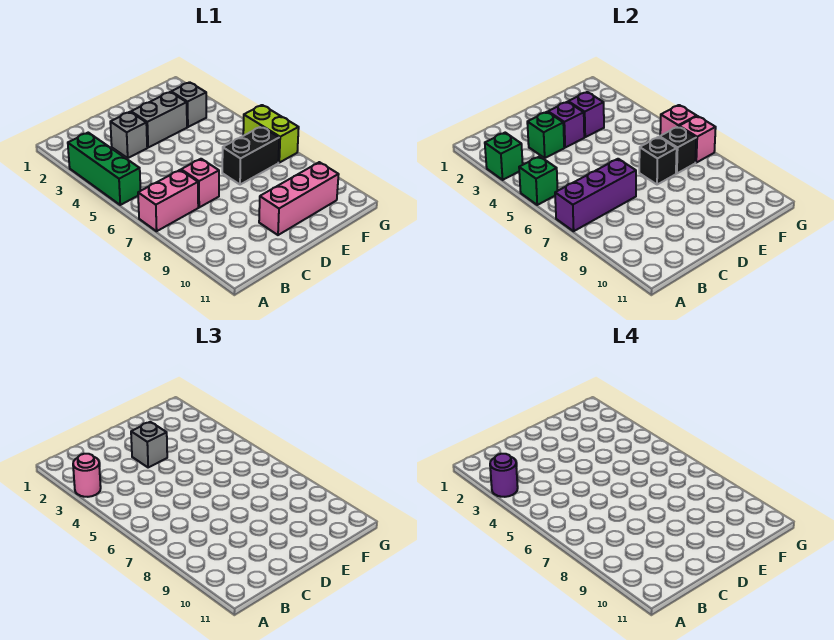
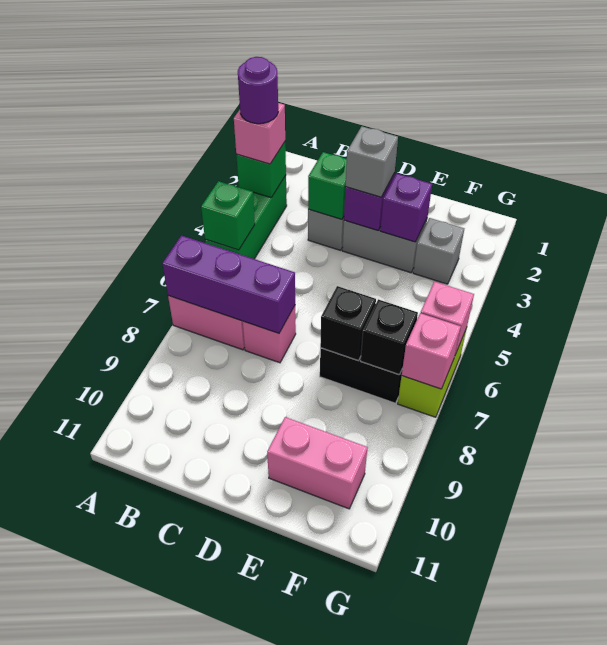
pink 1x1 round brick [73,454,101,497] -> pink 1x1 brick [234,103,285,164]
pink 1x3 brick [259,162,339,235] -> pink 1x2 brick [267,417,368,509]

